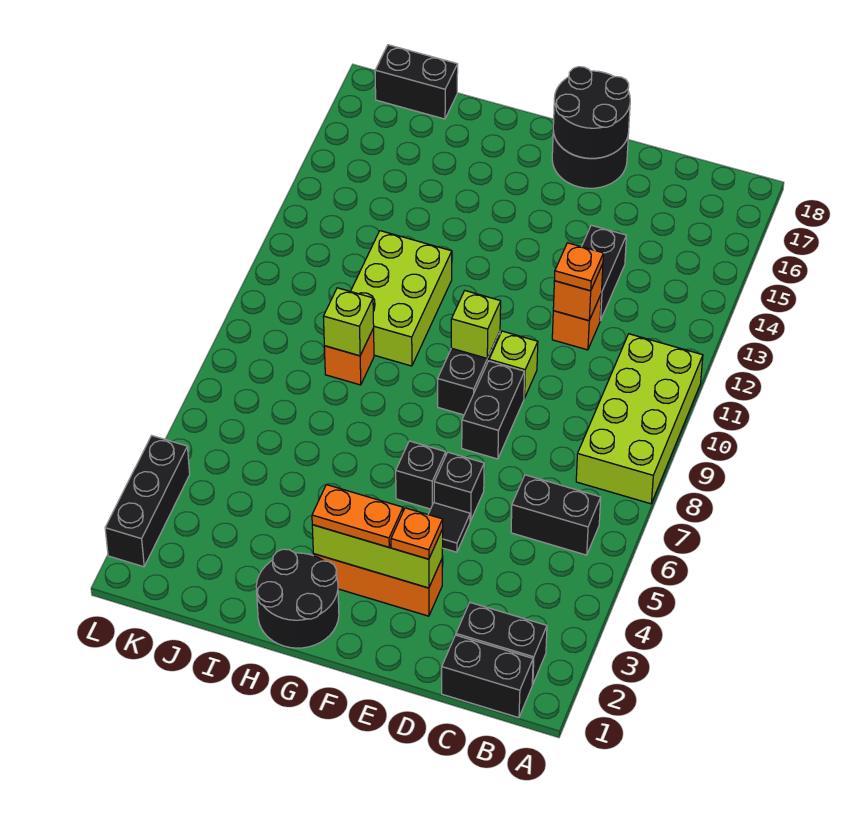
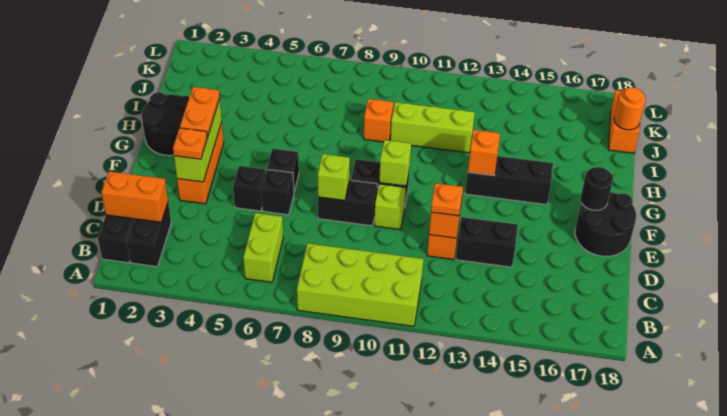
black 1x2 brick [511,475,601,555] -> lime 1x2 brick [243,213,283,282]
none -> orange 1x2 brick [101,171,168,222]
black 1x1 tile [428,503,470,552] -> black 1x1 brick [233,166,265,211]
black 2x2 round brick [553,67,630,158] -> black 1x1 round brick [581,167,613,210]
none -> orange 1x1 brick [468,130,500,176]
lime 2x3 brick [351,231,452,366] -> lime 1x3 brick [390,102,475,153]
lime 1x1 brick [323,288,374,356] -> lime 1x1 brick moved to [318,154,350,200]
black 1x2 brick [375,45,458,119] -> orange 1x2 brick [608,90,640,153]
none -> orange 1x1 round brick [614,88,646,130]
black 1x3 brick [105,436,190,567] -> black 1x3 brick moved to [465,156,553,205]

